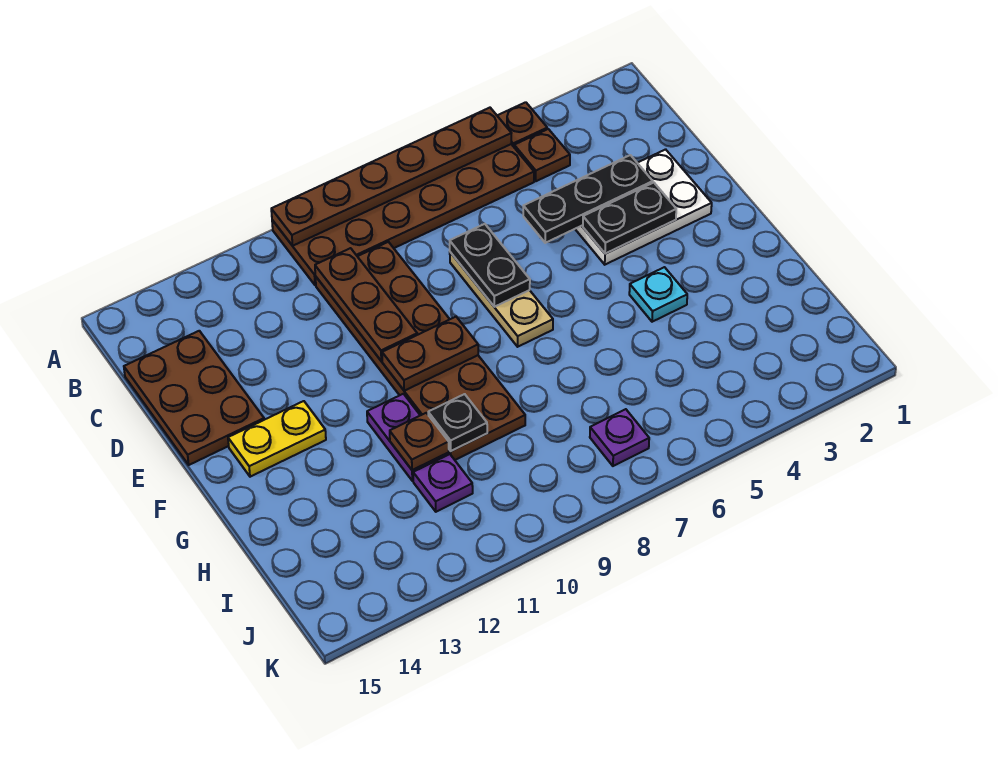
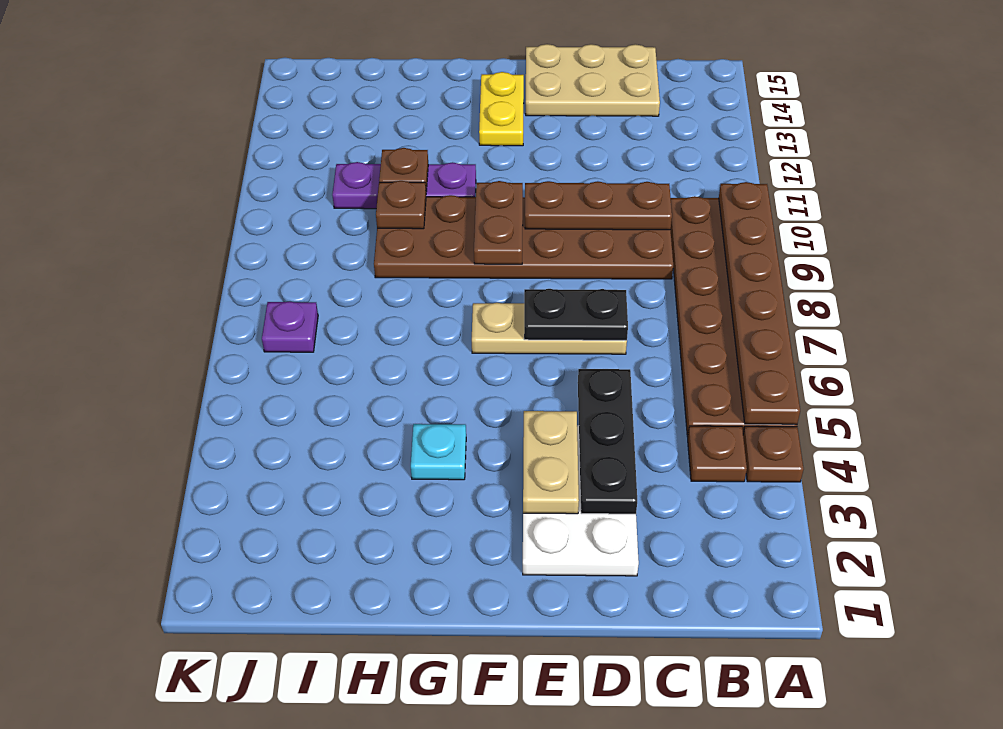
brown 2x3 plate [124,331,264,465] -> tan 2x3 plate [526,44,660,116]
black 1x2 plate [583,183,676,254] -> tan 1x2 plate [523,411,579,514]
black 1x1 plate [428,394,487,451] -> brown 1x1 plate [376,181,426,229]

